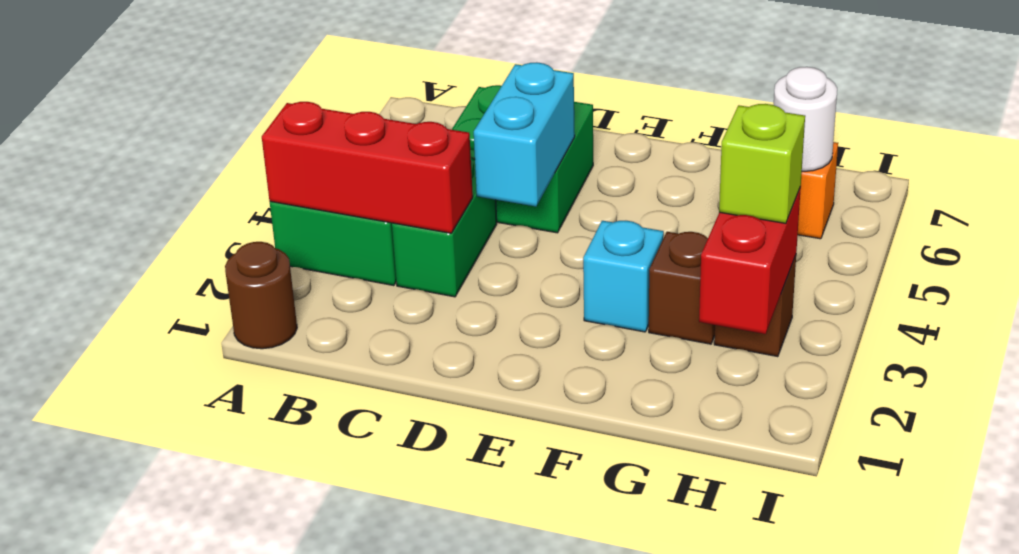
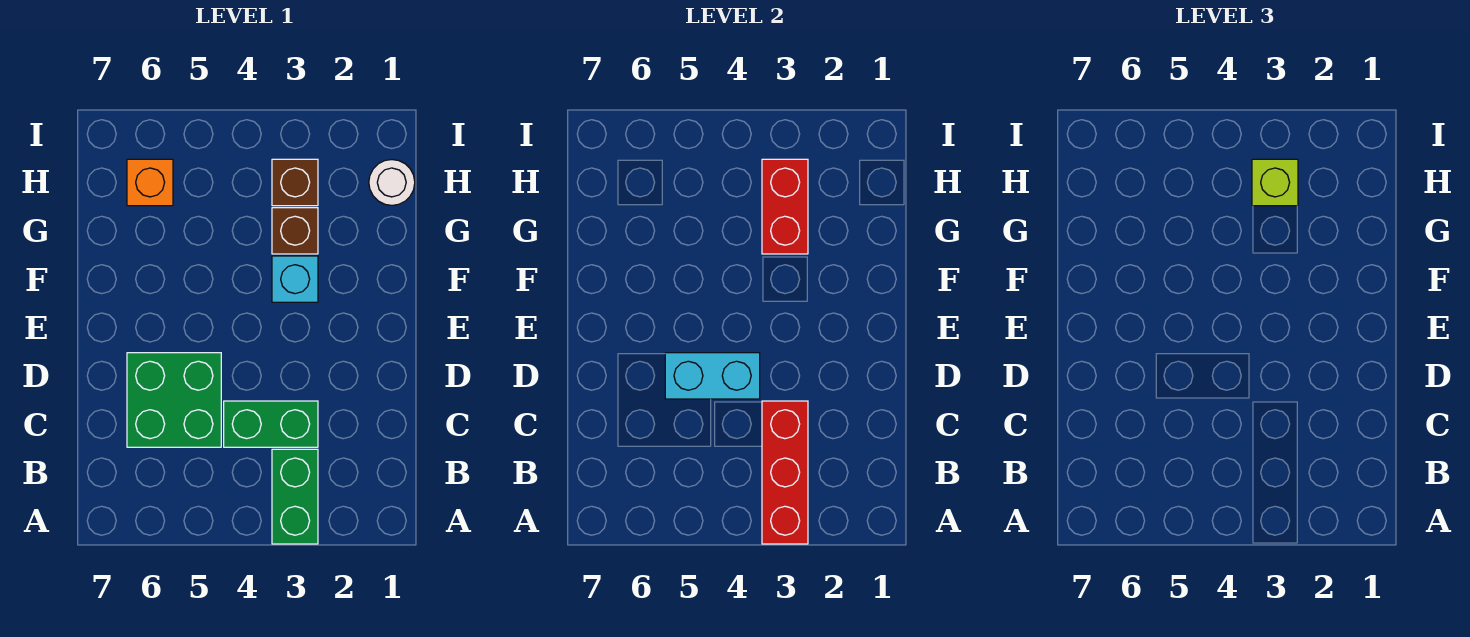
brown 1x1 round brick [225,242,297,349] -> none
red 1x2 brick [699,187,801,334] -> red 1x2 brick turned to [762,159,808,254]
white 1x1 round brick [774,67,837,171] -> white 1x1 round brick moved to [369,160,415,205]

